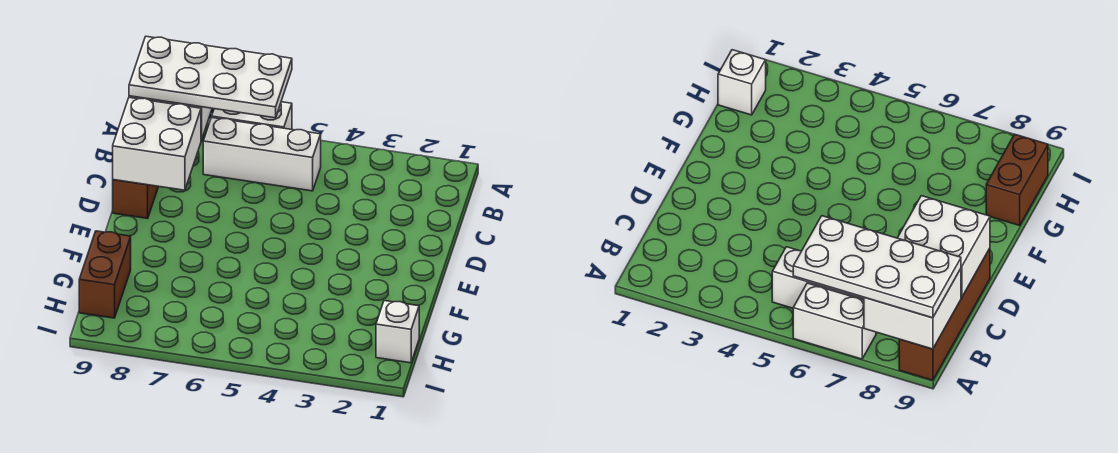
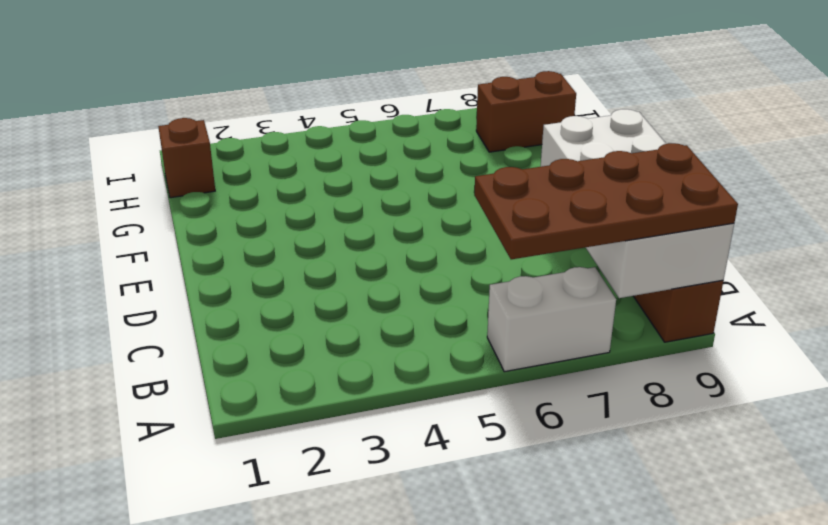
white 2x4 plate [129,36,292,118] -> brown 2x4 plate [474,143,738,259]
white 1x3 brick [203,117,321,191] -> none
brown 1x2 brick [79,231,131,318] -> brown 1x2 brick turned to [476,71,576,152]
white 1x1 brick [376,301,419,363] -> brown 1x1 brick [158,118,215,198]

